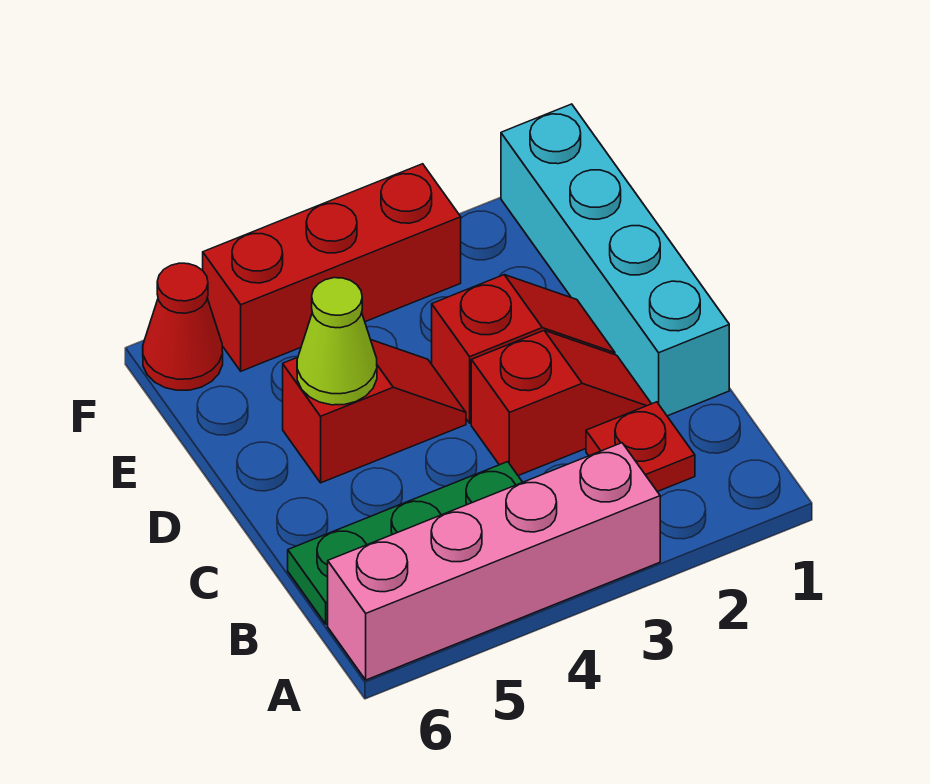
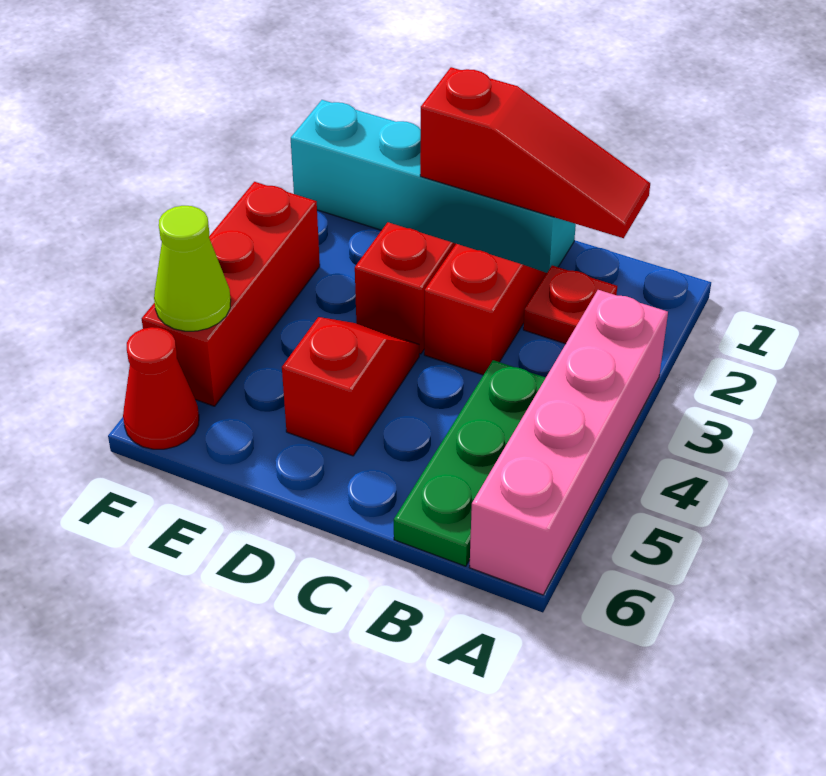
none -> red 1x3 slope [420,67,650,238]
lime 1x1 cone [297,278,377,405] -> lime 1x1 cone moved to [154,206,231,331]

